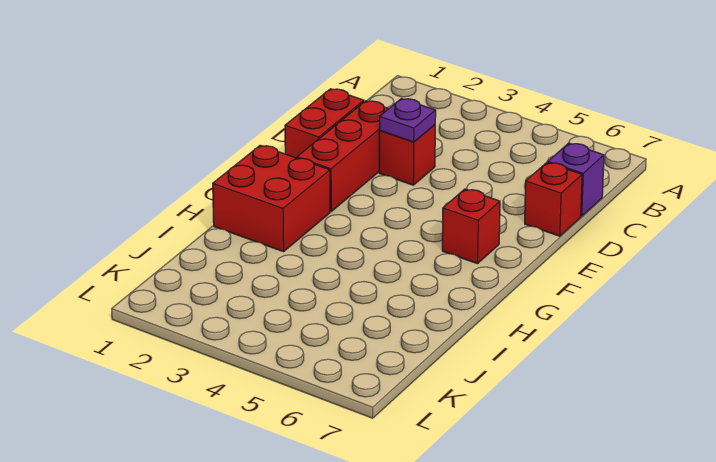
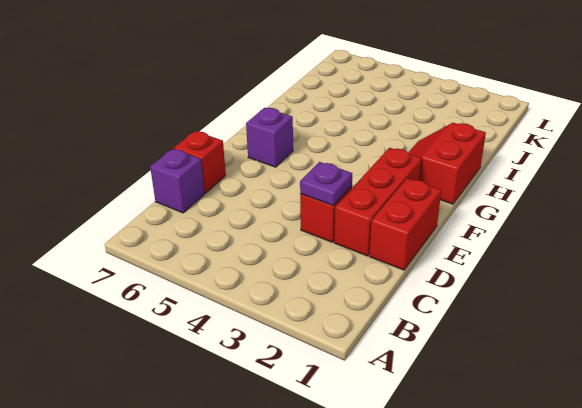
red 1x1 brick [442,189,500,264] -> purple 1x1 brick [246,108,293,167]
red 2x2 brick [213,145,330,252] -> red 2x2 slope [408,123,486,204]

